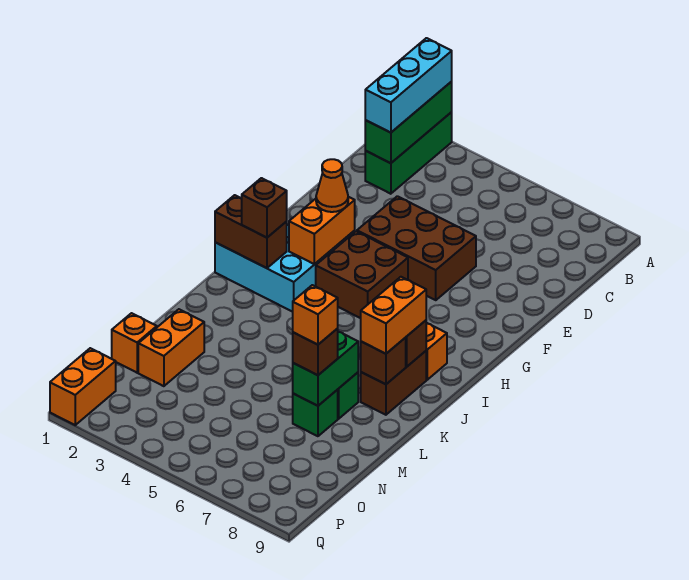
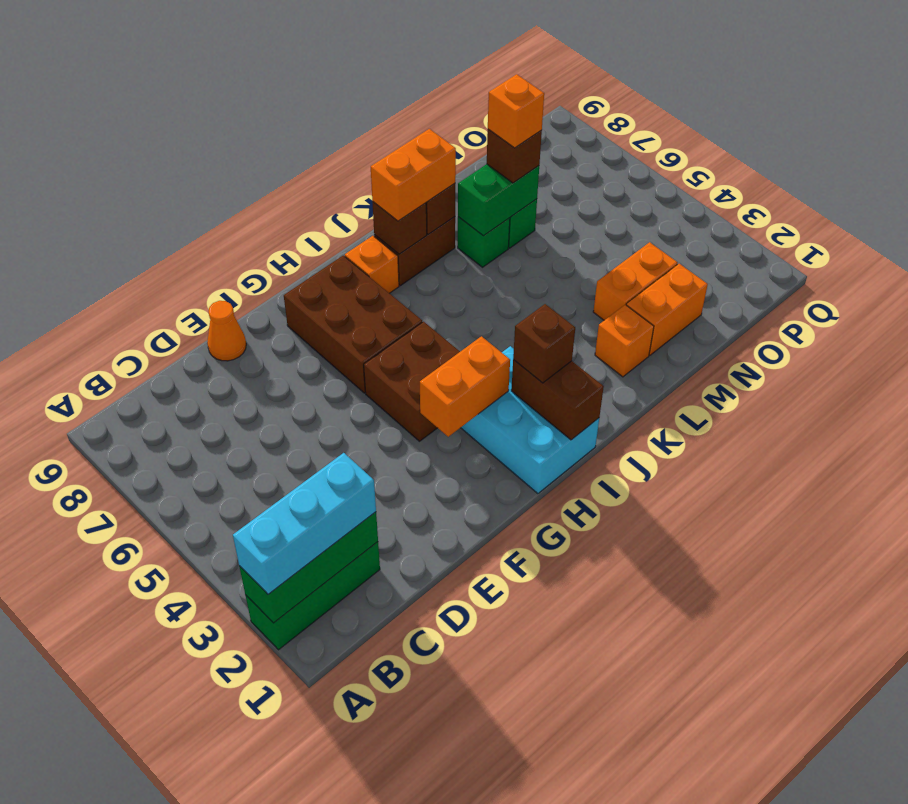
brown 2x3 brick [357,196,476,300] -> brown 2x3 brick moved to [284,256,422,393]
orange 1x1 cone [316,159,348,212] -> orange 1x1 cone moved to [207,301,246,361]
orange 1x1 brick [112,313,157,373] -> orange 1x1 brick moved to [595,305,654,377]
orange 1x2 brick [50,348,116,425] -> orange 1x2 brick moved to [593,242,677,320]

